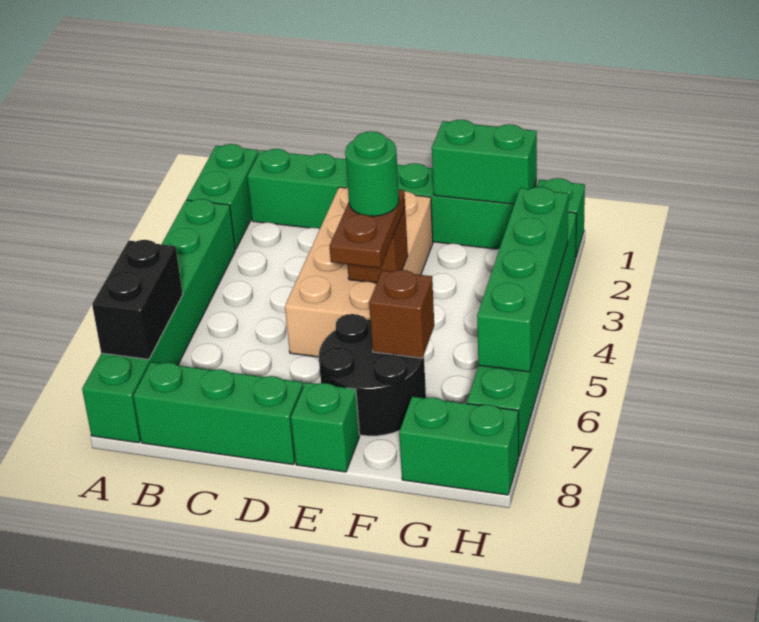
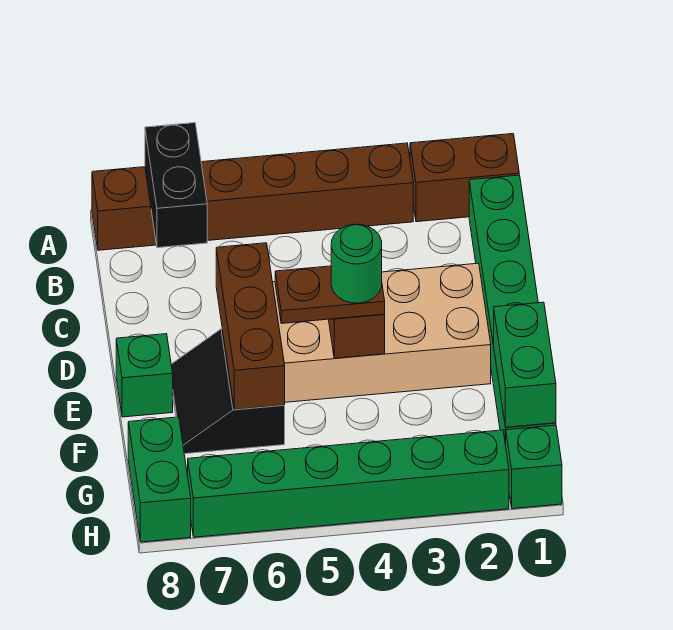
green 1x2 brick [187,144,259,249] -> brown 1x2 brick [410,134,519,222]
green 1x6 brick [82,199,235,443] -> brown 1x6 brick [92,143,413,250]
black 1x2 brick [92,240,183,359] -> black 1x2 brick turned to [145,123,207,248]
green 1x3 brick [133,362,303,465] -> none
black 2x2 round brick [319,314,426,436] -> black 2x2 slope [171,329,285,454]
brown 1x1 brick [369,270,434,358] -> brown 1x3 brick [216,243,285,410]
green 1x4 brick [477,187,568,372] -> none

